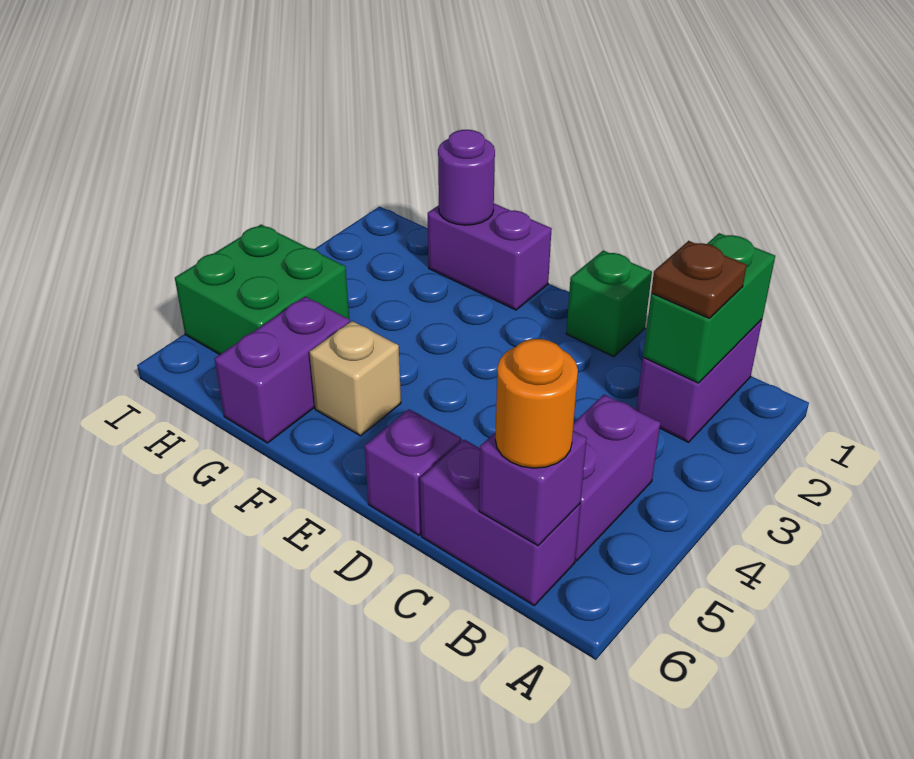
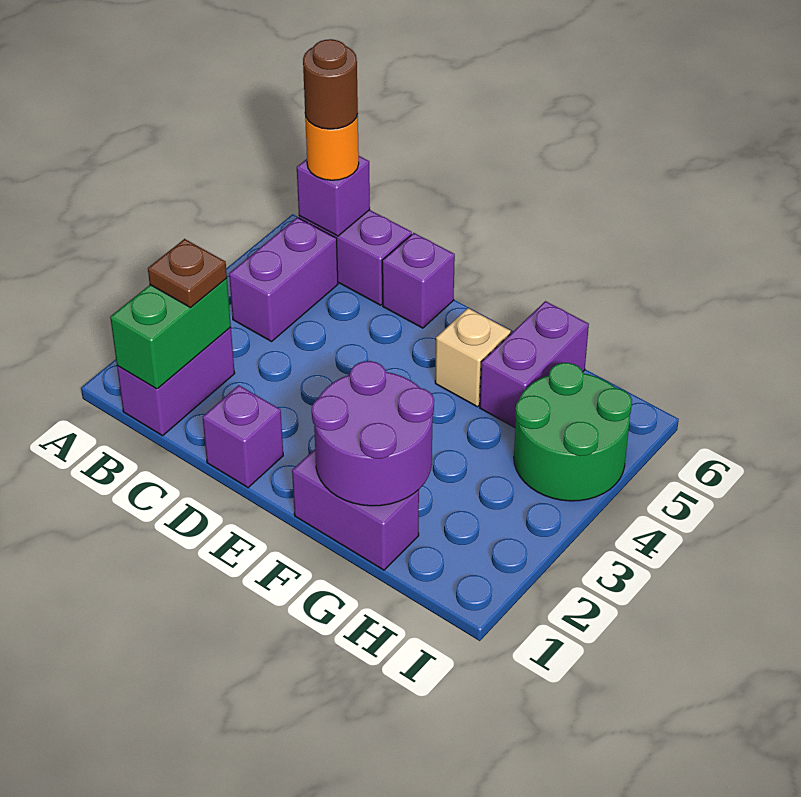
none -> brown 1x1 round brick [303,39,358,129]
green 1x1 brick [566,251,652,357] -> purple 1x1 brick [203,385,283,488]
purple 1x1 round brick [438,130,495,225] -> purple 2x2 round brick [312,361,434,506]
green 2x2 brick [175,225,349,354] -> green 2x2 round brick [514,363,632,501]

